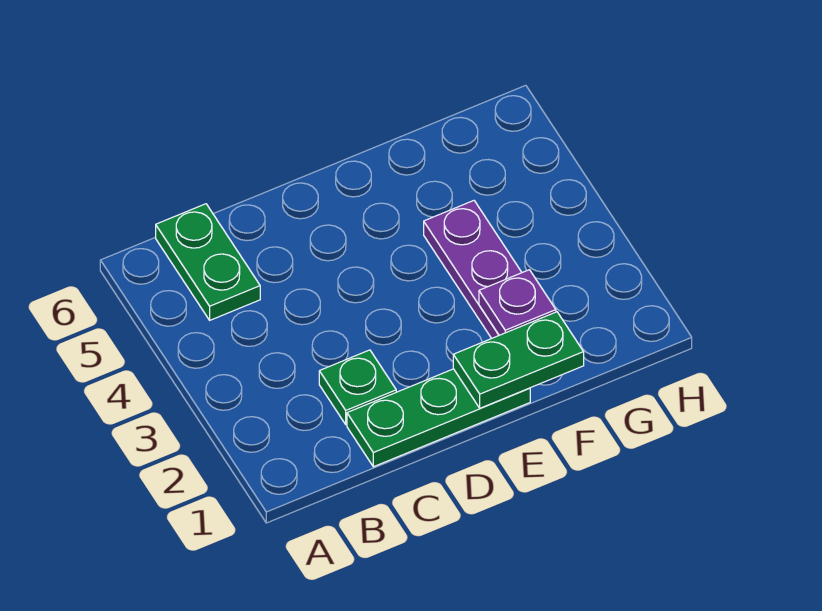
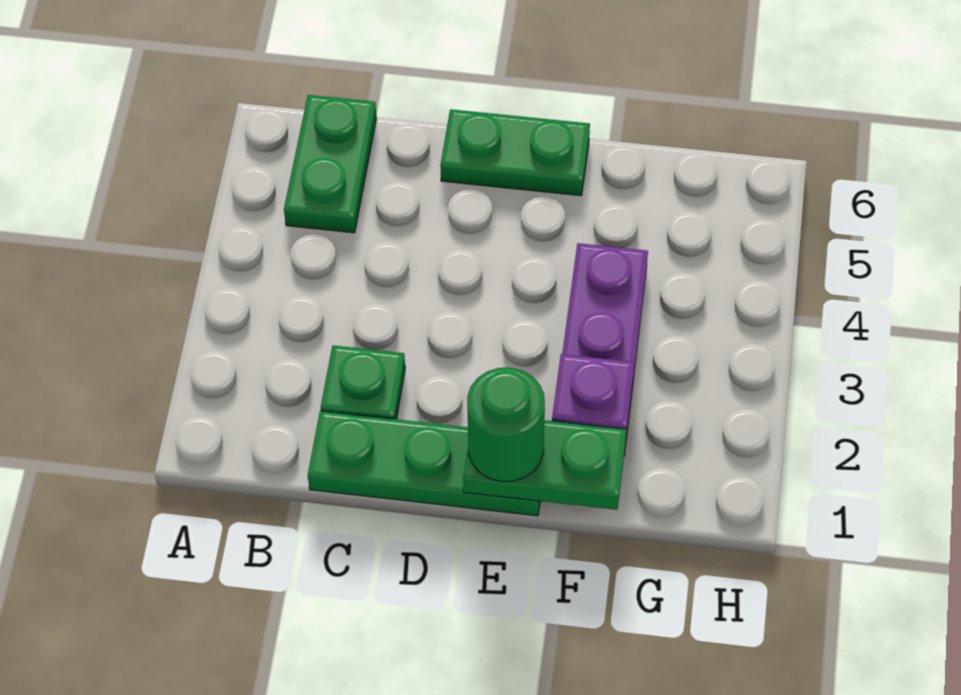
none -> green 1x2 plate [440,109,590,196]
none -> green 1x1 round brick [467,368,545,482]

